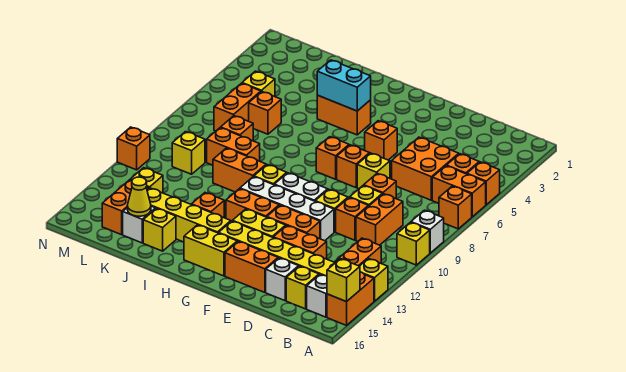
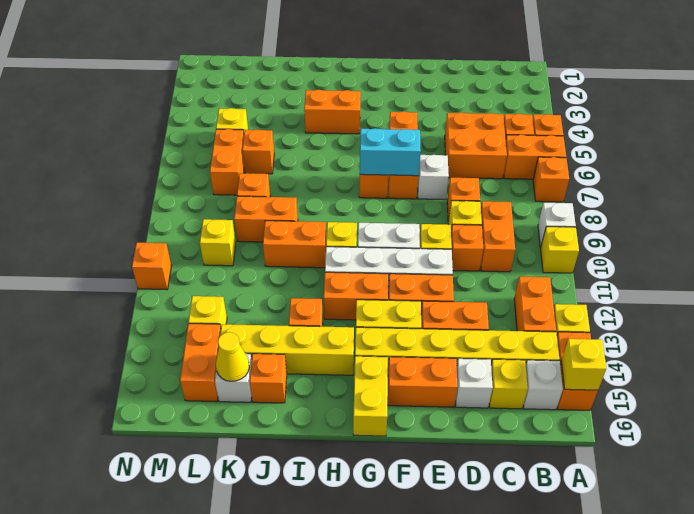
yellow 1x1 brick [357,153,390,189] -> white 1x1 brick [418,155,449,200]
yellow 1x2 brick [184,225,237,276] -> yellow 1x2 brick turned to [353,356,388,436]
cyan 1x2 brick [317,60,371,111] -> cyan 1x2 brick moved to [360,128,421,176]
yellow 1x1 brick [143,208,176,251] -> orange 1x1 brick [250,354,287,403]

